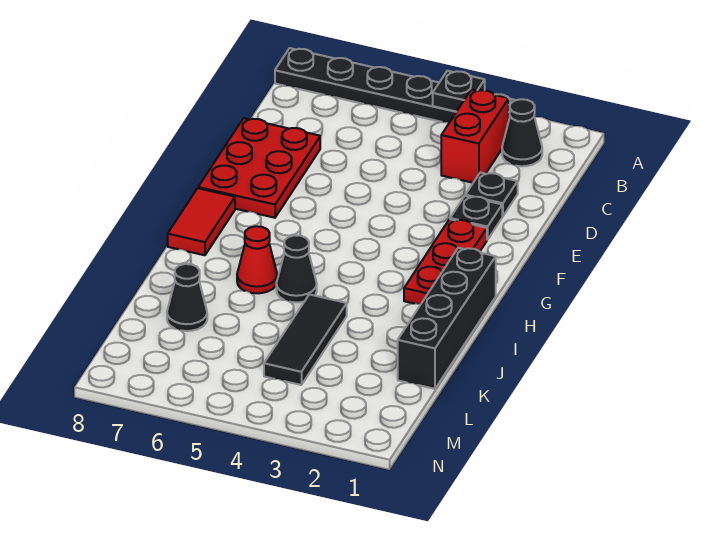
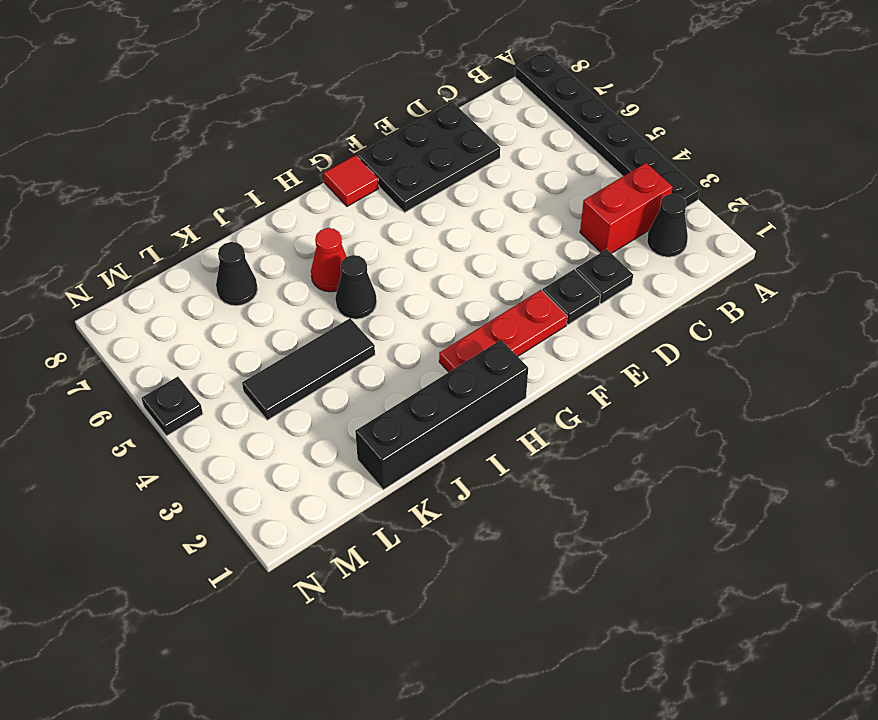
black 1x1 plate [433,71,485,112] -> black 1x1 plate moved to [142,377,203,436]
red 2x3 plate [198,118,320,218] -> black 2x3 plate [357,102,500,213]
red 1x2 tile [168,188,235,255] -> red 1x1 tile [324,155,379,206]

